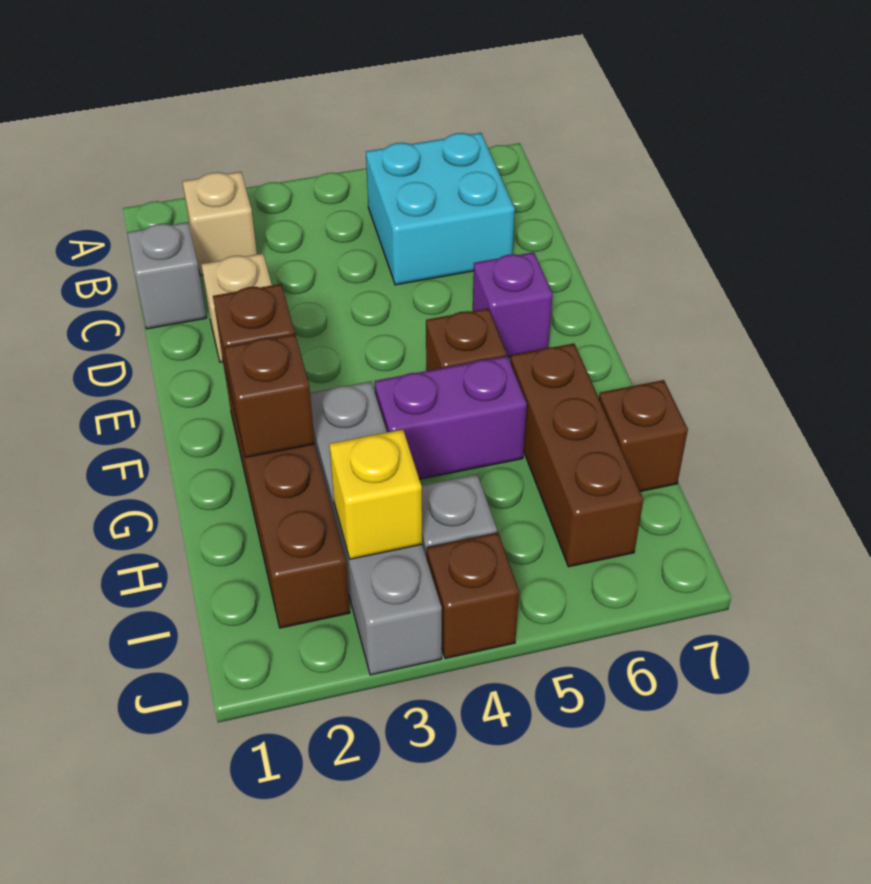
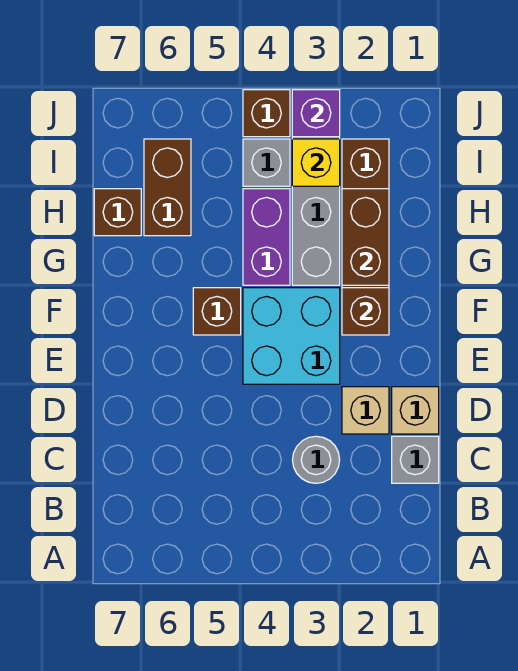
tan 1x1 brick [182,172,257,275] -> tan 1x1 brick moved to [392,387,439,434]
cyan 2x2 brick [366,133,515,285] -> cyan 2x2 brick moved to [243,288,340,384]
none -> grey 1x1 round brick [293,436,340,483]
purple 1x1 brick [473,252,553,357] -> purple 1x1 brick moved to [292,90,340,137]
brown 1x1 brick [225,334,315,458] -> brown 1x2 brick [342,189,389,285]
purple 1x2 brick [375,356,527,479] -> purple 1x2 brick turned to [243,189,290,285]
brown 1x3 brick [511,344,643,567] -> brown 1x2 brick [144,139,191,236]

